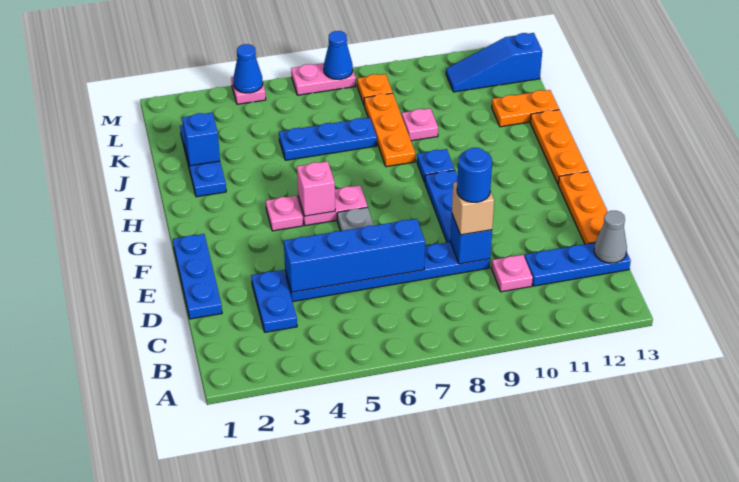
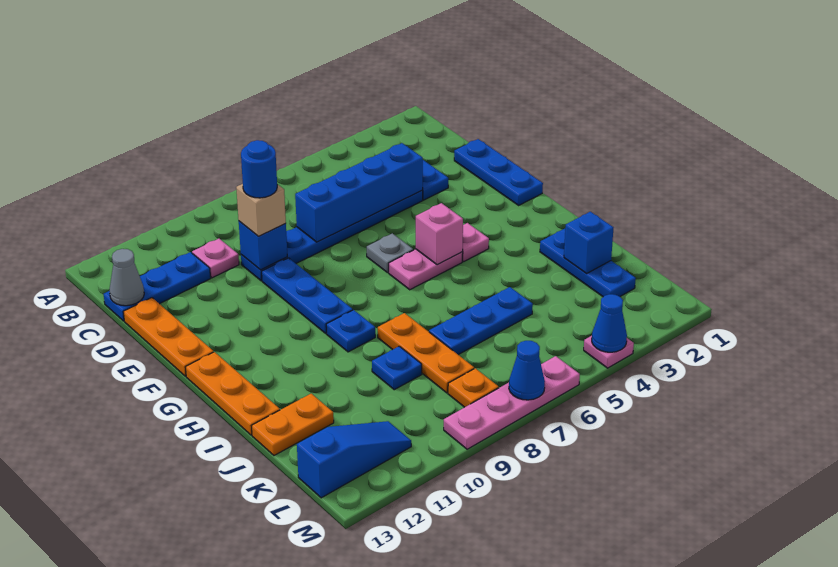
pink 1x1 plate [402,108,438,141] -> blue 1x1 plate [372,346,422,390]
pink 1x2 plate [291,63,356,95] -> pink 1x4 plate [444,356,580,449]

